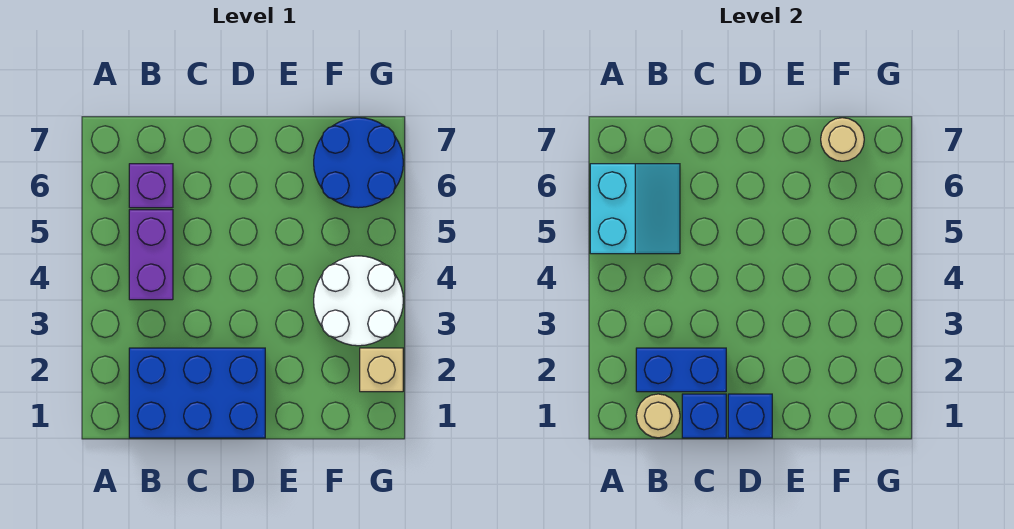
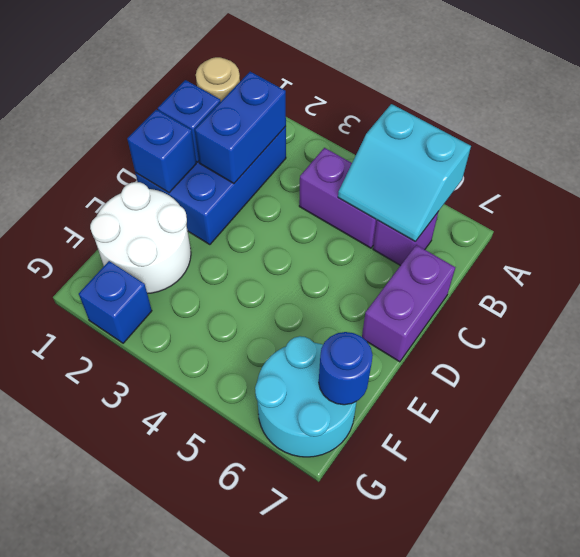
none -> purple 1x2 brick [362,245,455,362]
white 2x2 round brick [314,256,403,346] -> white 2x2 round brick moved to [90,182,191,294]
blue 2x2 round brick [314,118,403,208] -> cyan 2x2 round brick [255,336,357,457]
tan 1x1 round brick [821,118,864,161] -> blue 1x1 round brick [319,332,373,405]
tan 1x1 brick [360,348,403,392] -> blue 1x1 brick [79,261,152,343]

